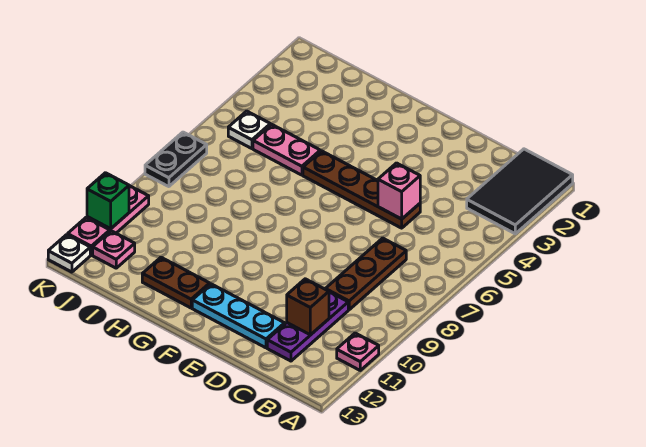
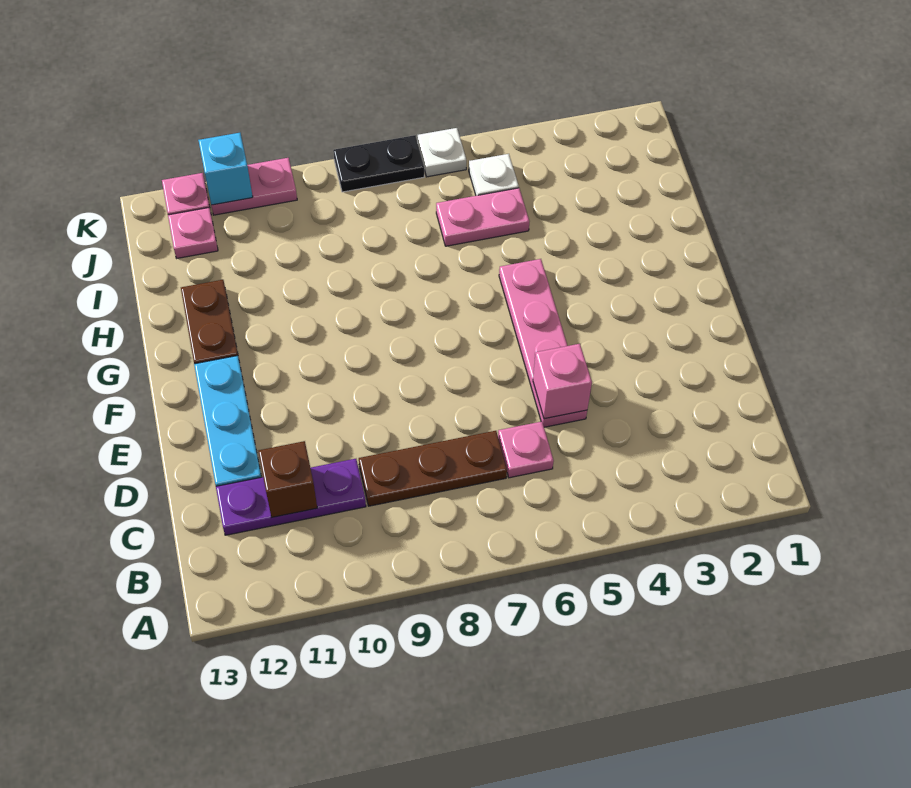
black 2x3 tile [467,149,573,234] -> none
pink 1x1 plate [337,333,379,370] -> pink 1x1 plate moved to [498,422,554,478]
brown 1x4 plate [303,151,420,228] -> pink 1x4 plate [499,259,587,427]
pink 1x2 plate [253,124,320,175] -> pink 1x2 plate turned to [436,188,530,246]
green 1x1 brick [87,173,129,229] -> cyan 1x1 brick [198,133,253,205]
white 1x1 plate [48,235,90,272] -> white 1x1 plate moved to [418,128,466,177]

